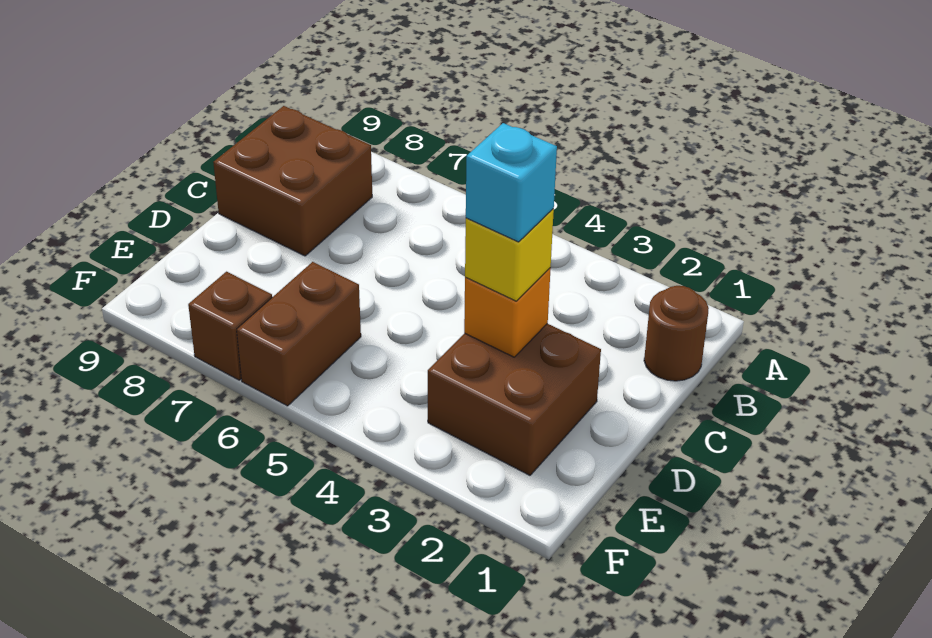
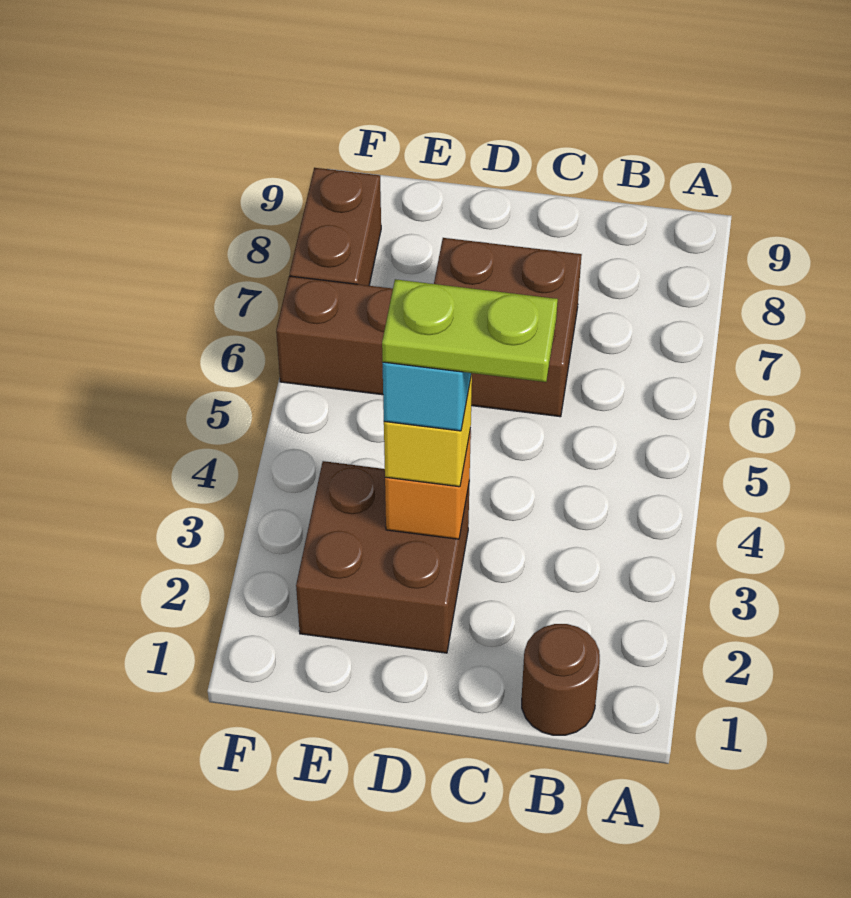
brown 2x2 brick [213,106,372,256] -> brown 2x2 brick moved to [434,238,582,417]
none -> lime 1x2 plate [382,279,558,382]
brown 1x1 brick [188,272,272,380] -> brown 1x2 brick [290,168,381,286]

